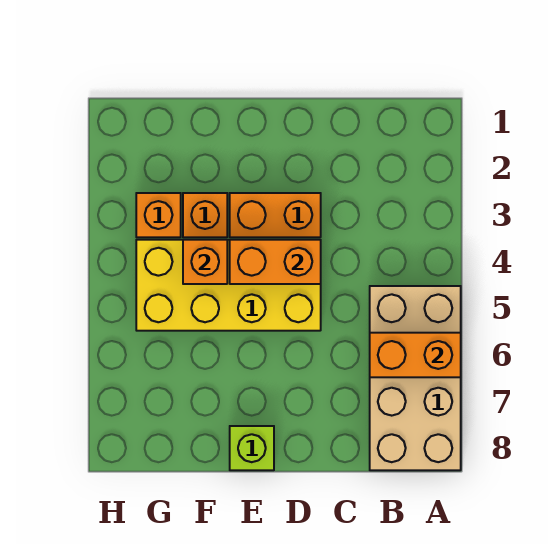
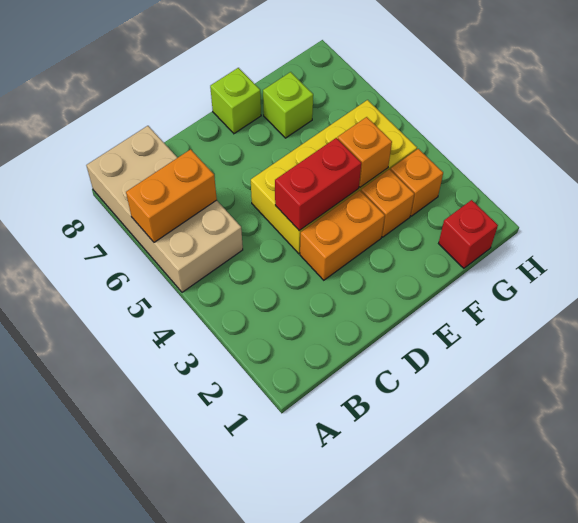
orange 1x2 brick [230,240,321,284] -> red 1x2 brick [275,138,361,231]
none -> lime 1x1 brick [263,72,313,138]
none -> red 1x1 brick [439,200,498,268]

